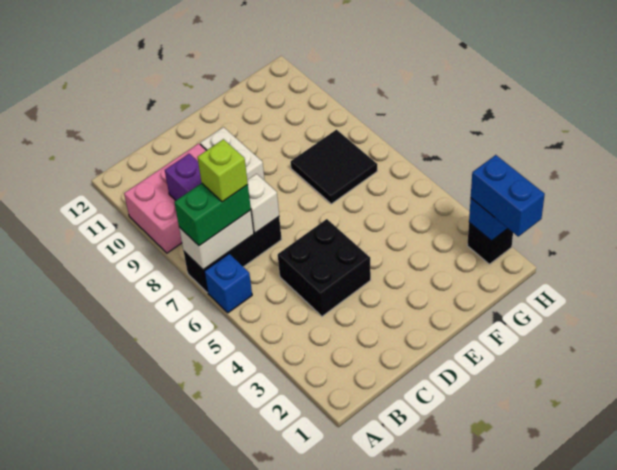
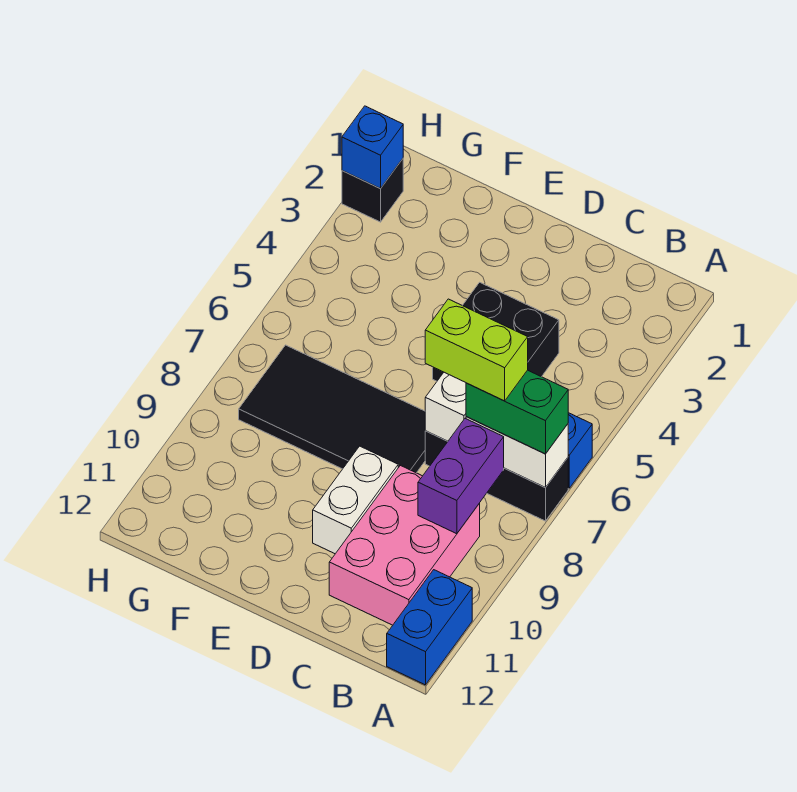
pink 2x3 brick [124,143,206,253] -> pink 2x3 brick turned to [329,465,480,625]
lime 1x1 brick [197,139,248,202] -> lime 1x2 brick [425,299,528,401]
black 2x2 tile [291,130,377,204] -> black 2x4 tile [239,345,425,473]
blue 1x2 brick [471,155,545,236] -> blue 1x2 brick moved to [387,570,472,685]

